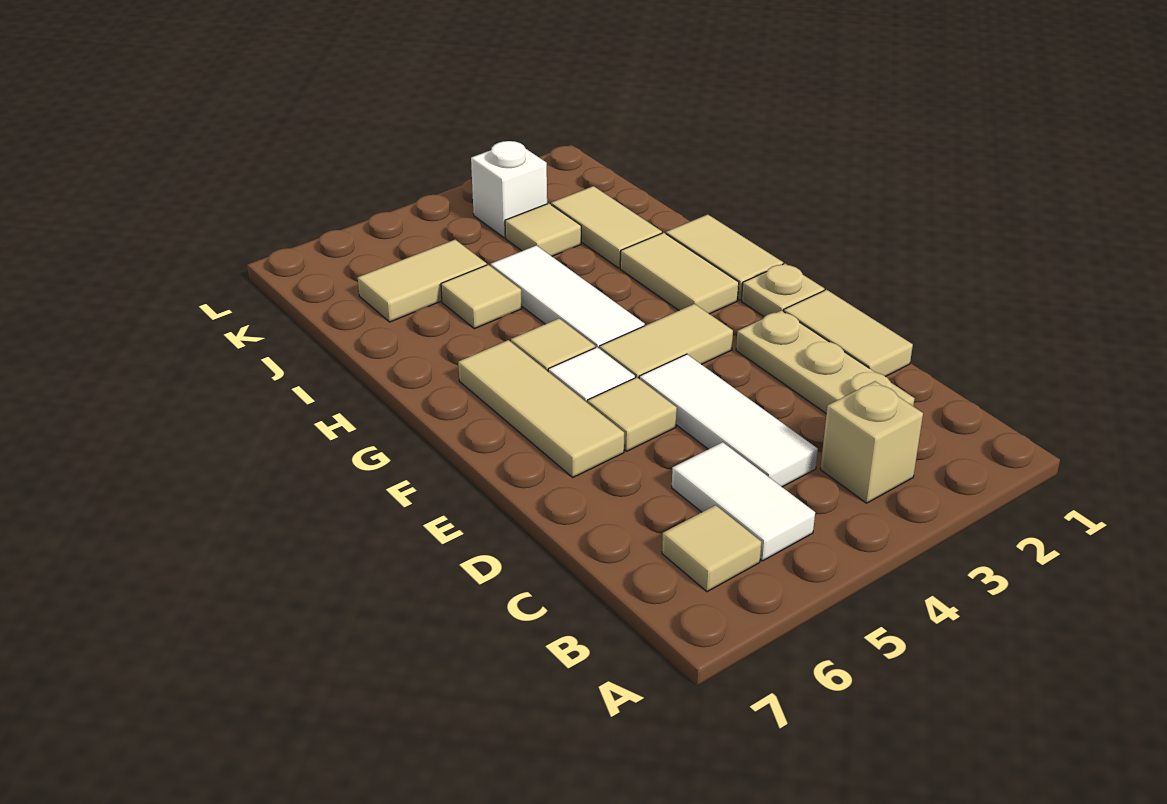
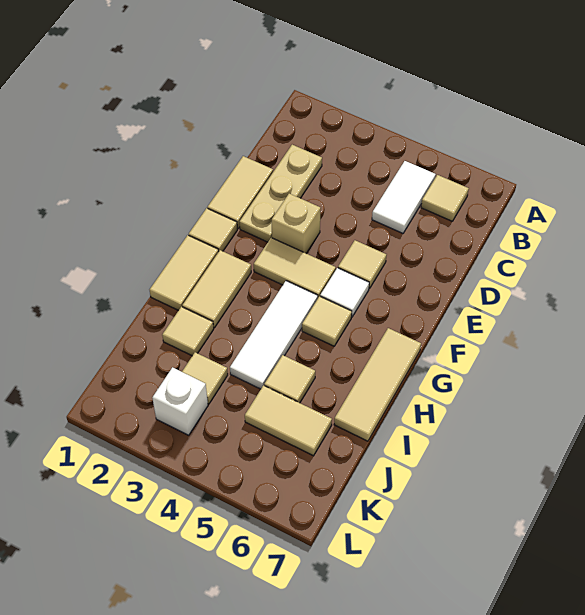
tan 1x1 brick [820,381,923,503] -> tan 1x1 brick moved to [272,194,321,253]
white 1x3 tile [639,354,818,487] -> none
tan 1x3 tile [458,340,624,477] -> tan 1x3 tile moved to [334,328,421,441]
tan 1x1 plate [741,264,824,317] -> tan 1x1 tile [189,208,237,251]
tan 1x2 tile [551,186,662,268] -> tan 1x1 tile [162,307,214,356]

